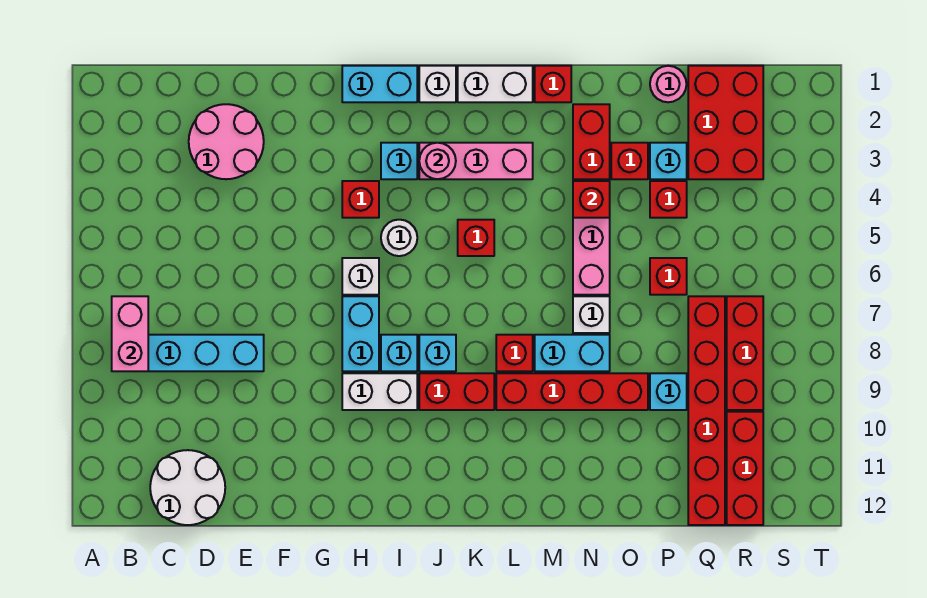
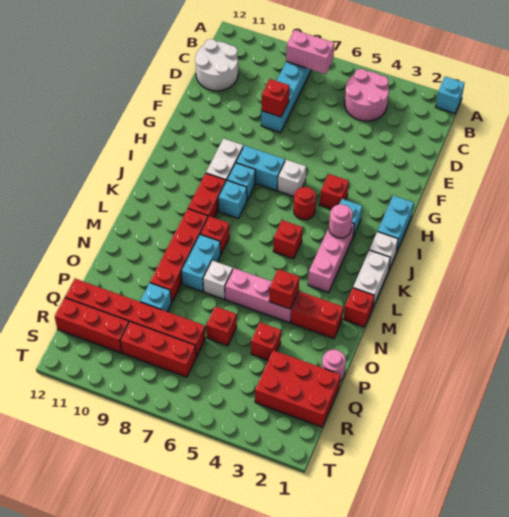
pink 2x2 round brick [189,104,264,179] -> pink 2x2 round brick moved to [345,69,389,121]
white 1x1 round brick [381,220,417,256] -> red 1x1 round brick [294,187,316,220]
red 1x1 brick [611,143,648,179] -> red 1x1 brick moved to [261,79,289,117]
cyan 1x1 brick [650,143,687,179] -> cyan 1x1 brick moved to [436,77,464,114]

